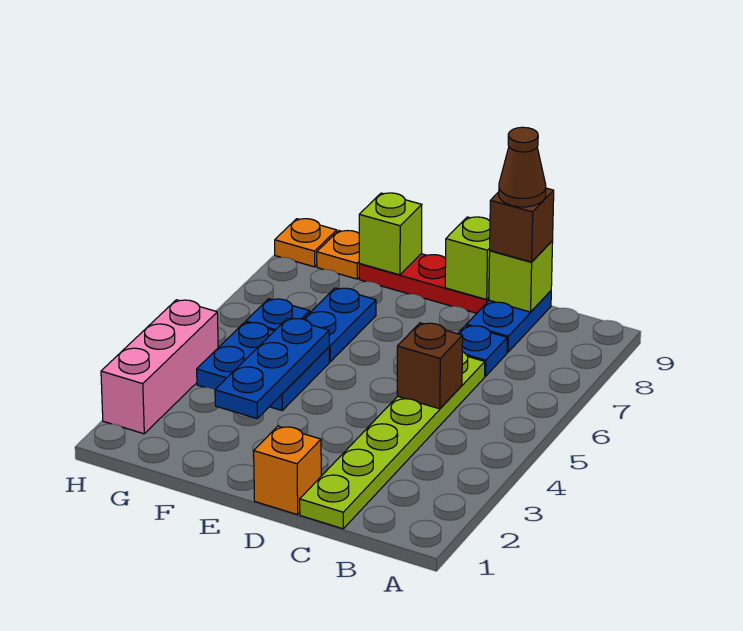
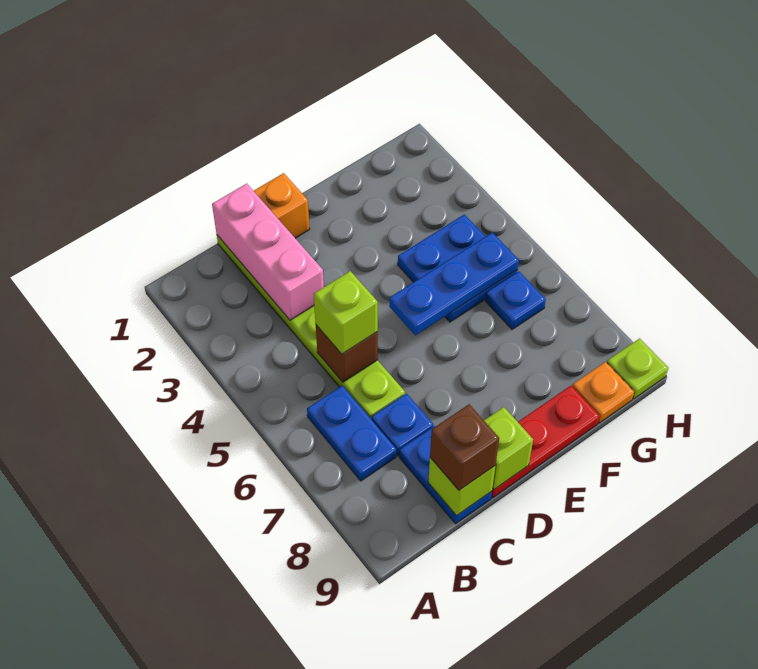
brown 1x1 cone [499,127,546,207] -> none
blue 1x3 plate [215,318,329,419] -> blue 1x3 plate turned to [389,233,519,335]
blue 1x2 plate [304,288,376,362] -> blue 1x2 plate moved to [307,386,396,481]
lime 1x1 brick [359,193,422,275] -> lime 1x1 brick moved to [314,271,378,354]
pink 1x3 brick [101,300,218,434] -> pink 1x3 brick moved to [212,184,324,320]
orange 1x1 plate [275,219,337,267] -> lime 1x1 plate [607,339,668,399]

